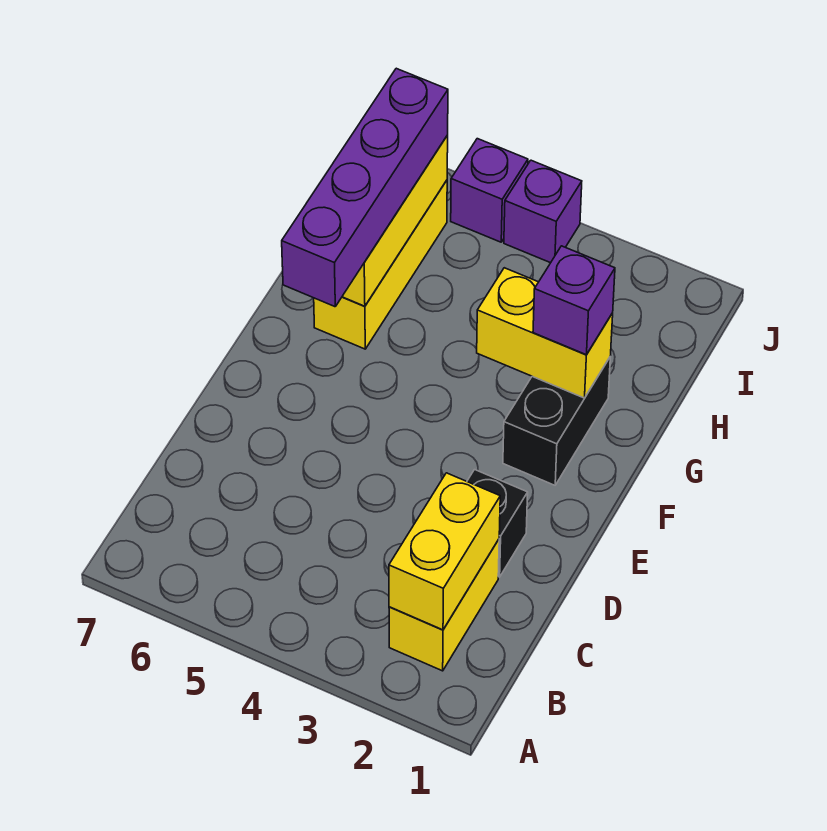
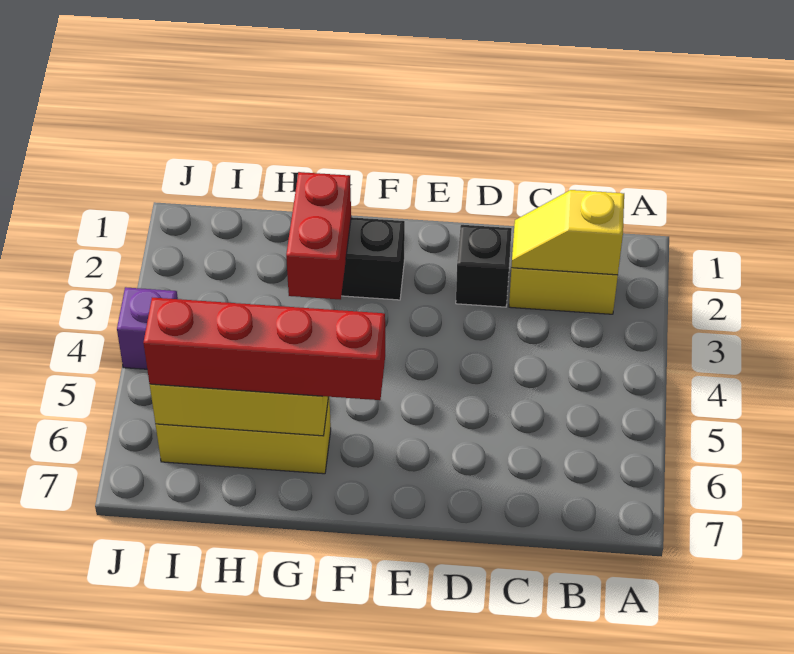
yellow 1x2 brick [389,473,500,630] -> yellow 1x2 slope [511,190,624,275]
purple 1x4 brick [282,68,448,307] -> red 1x4 brick [143,298,385,400]
yellow 1x2 brick [477,268,613,398] -> red 1x2 brick [286,172,351,300]
purple 1x1 brick [533,246,615,355] -> none
purple 1x1 brick [451,139,528,242] -> none

